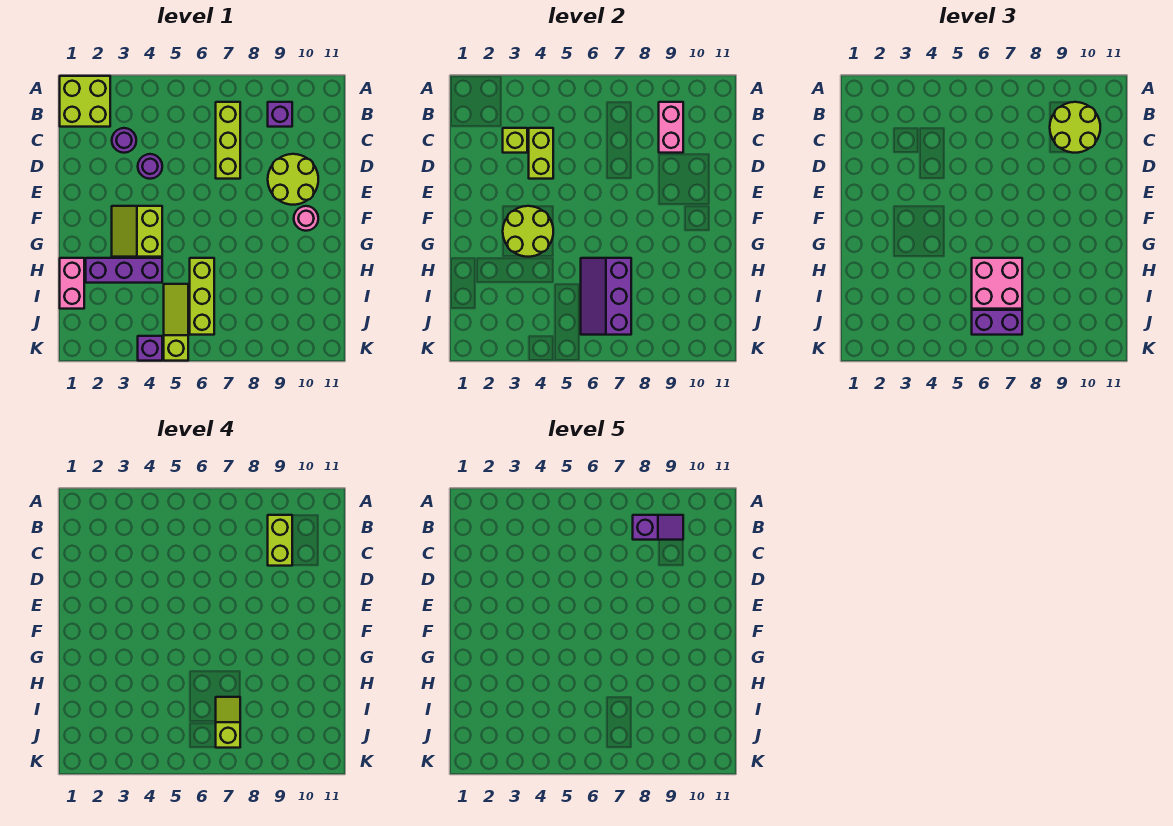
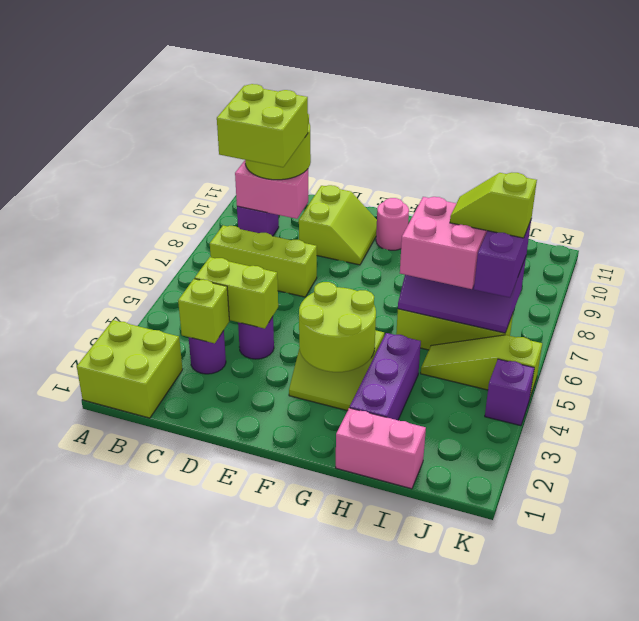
purple 1x2 slope [633,515,683,540] -> none
lime 1x2 brick [268,515,292,566] -> lime 2x2 brick [217,84,308,167]
lime 2x2 round brick [268,154,318,205] -> lime 2x2 slope [299,185,377,265]

